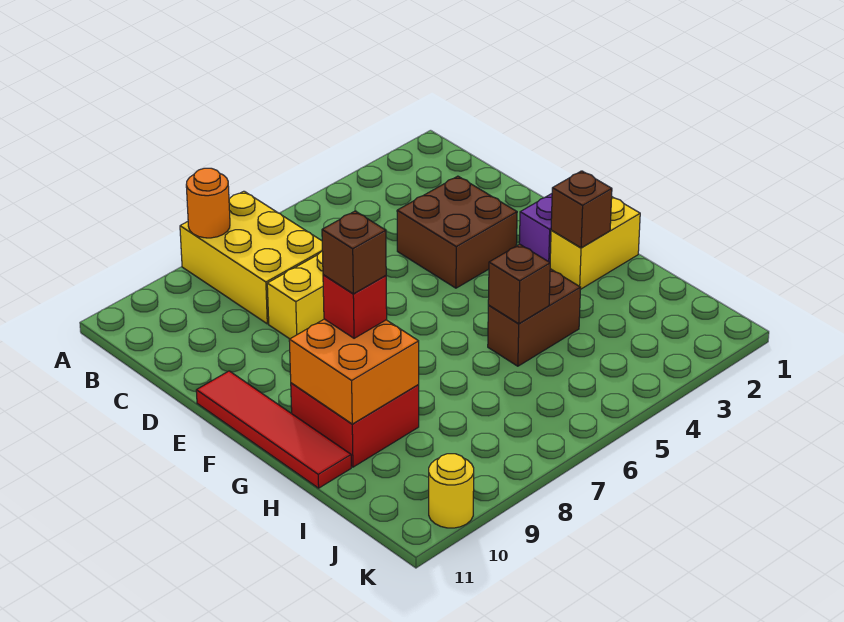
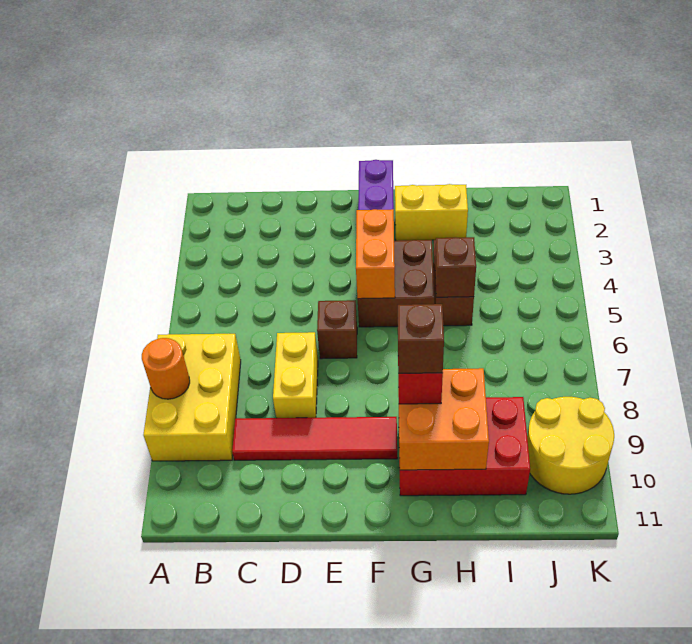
yellow 2x3 brick [180,191,322,324] -> yellow 2x3 brick turned to [143,334,241,461]
brown 2x2 brick [397,176,517,288] -> brown 2x2 brick moved to [358,240,434,327]
red 1x4 tile [196,371,351,488] -> red 1x4 tile moved to [232,417,397,460]
none -> orange 1x2 brick [356,209,395,299]
yellow 1x2 brick [550,197,640,290] -> yellow 1x2 brick turned to [395,184,468,241]
brown 1x1 brick [551,171,612,248] -> brown 1x1 brick moved to [317,300,357,359]
red 2x2 brick [291,383,419,467] -> red 2x3 brick [399,397,530,496]
yellow 1x1 round brick [429,454,474,528] -> yellow 2x2 round brick [527,397,614,494]

